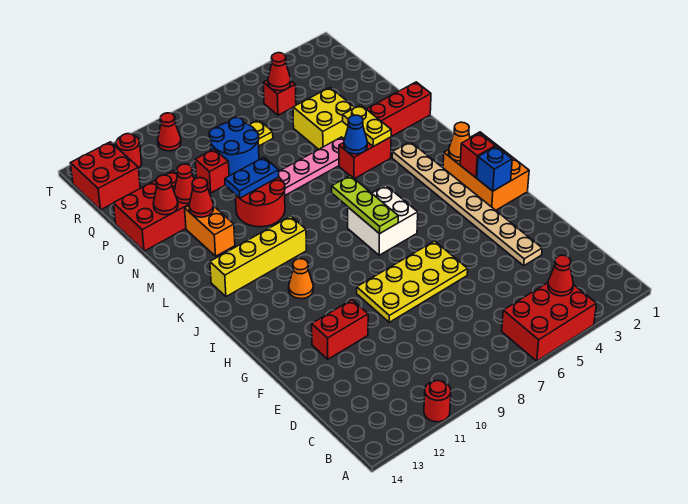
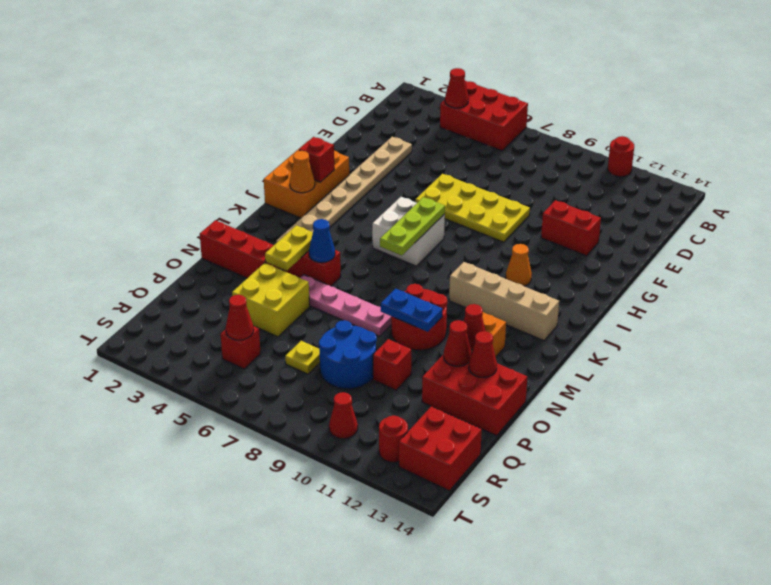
blue 1x1 brick [477,146,512,191] -> none
yellow 1x4 brick [210,216,306,297] -> tan 1x4 brick [449,262,559,341]

